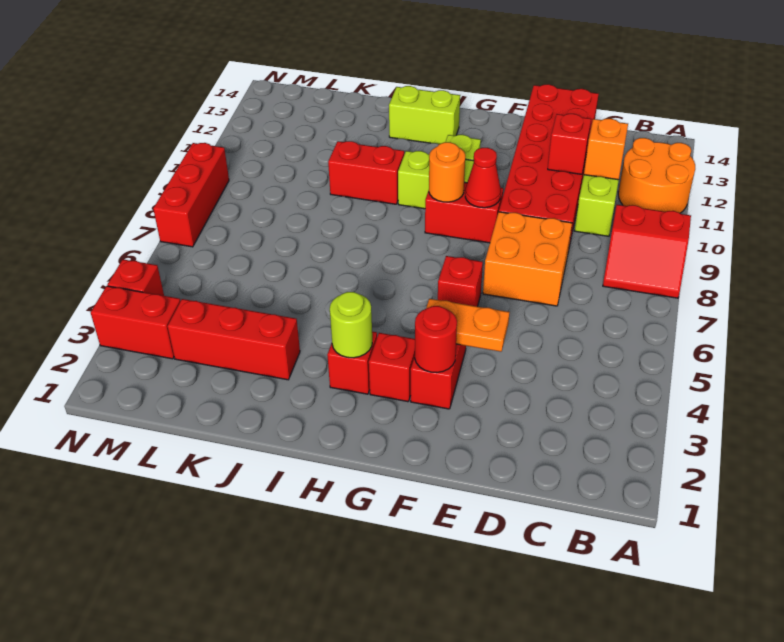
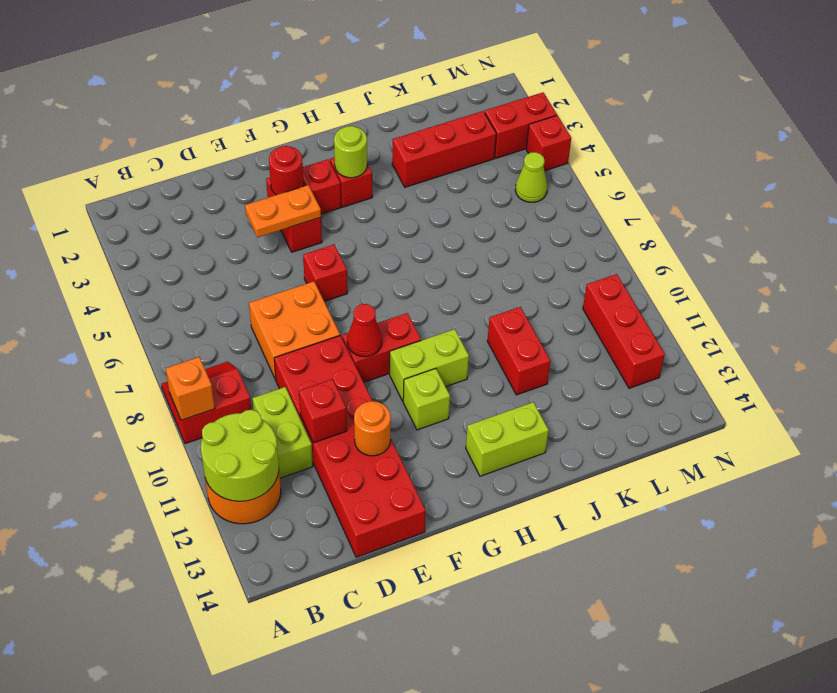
none -> lime 2x2 round brick [201,410,279,501]
orange 1x1 brick [584,119,628,180] -> orange 1x1 brick moved to [165,357,215,420]
orange 1x1 round brick [429,142,465,202] -> orange 1x1 round brick moved to [354,401,391,456]
red 1x2 brick [328,141,404,204] -> red 1x2 brick turned to [487,307,550,395]
none -> lime 1x1 cone [515,152,547,202]
red 1x3 brick [153,143,229,247] -> red 1x3 brick moved to [583,274,665,388]

